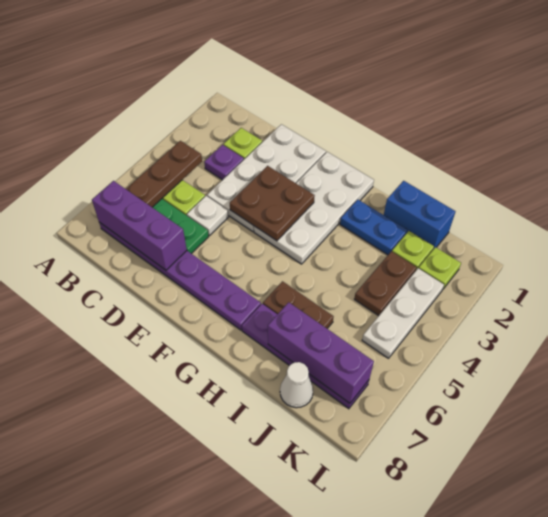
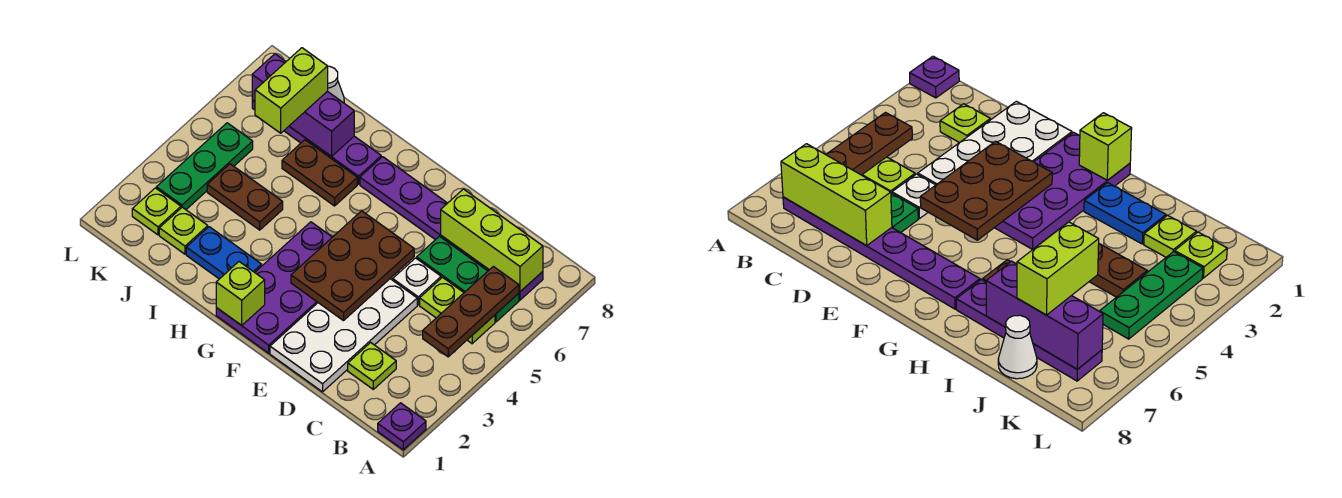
purple 1x3 brick [92,181,187,270] -> lime 1x3 brick [441,189,543,292]
purple 1x1 plate [204,145,244,180] -> purple 1x1 plate moved to [378,403,426,450]
brown 2x2 plate [230,166,315,241] -> brown 2x3 plate [291,211,414,321]
white 2x4 plate [254,152,374,264] -> purple 2x4 plate [216,222,332,353]
none -> lime 1x1 brick [216,262,265,325]
blue 1x2 brick [384,181,456,249] -> none
brown 1x2 plate [354,251,417,316] -> brown 1x2 plate turned to [207,164,283,230]
none -> lime 1x2 brick [255,48,328,133]
white 1x3 plate [362,268,444,358] -> green 1x3 plate [156,123,253,210]

